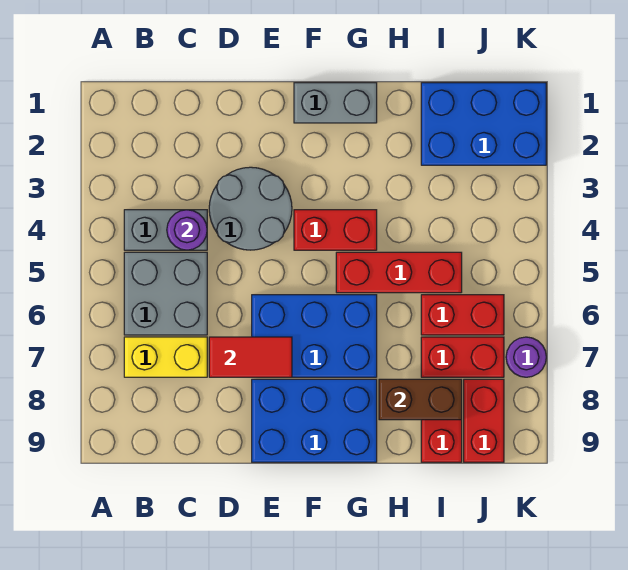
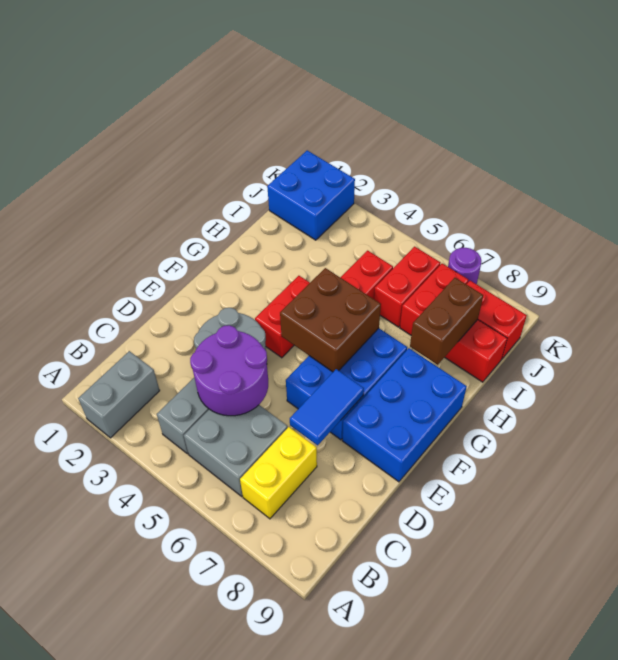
purple 1x1 round brick [167,210,207,250] -> purple 2x2 round brick [190,325,268,416]
red 1x2 tile [209,337,292,377] -> blue 1x2 tile [290,369,364,445]
grey 1x2 brick [294,83,377,123] -> grey 1x2 brick moved to [78,351,160,438]
none -> brown 2x2 brick [280,268,381,372]
blue 2x3 brick [421,83,546,165] -> blue 2x2 brick [267,150,355,240]

